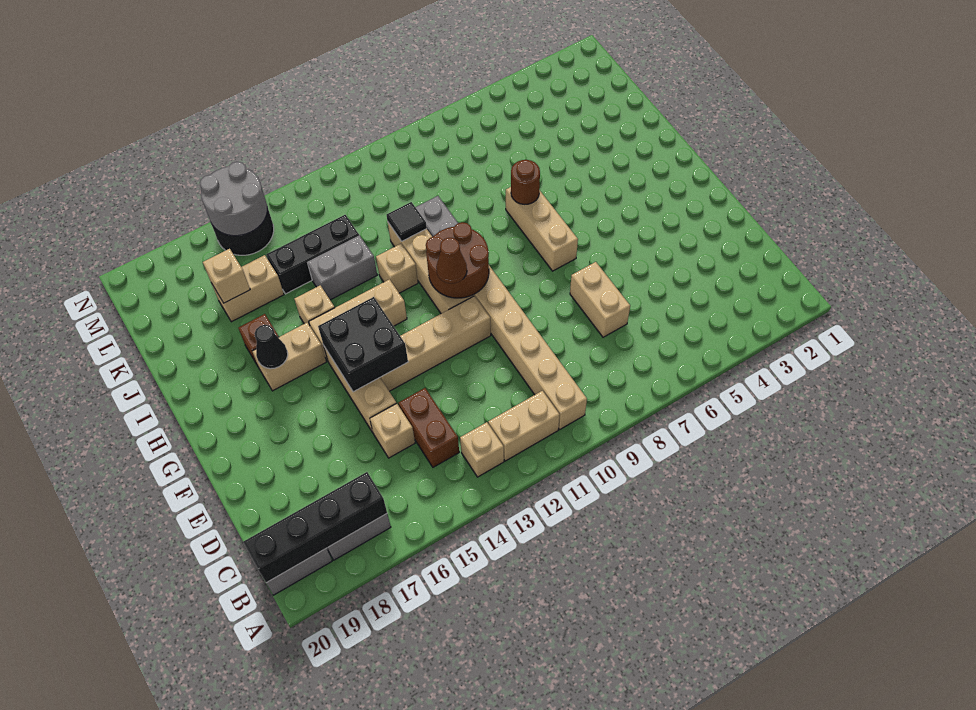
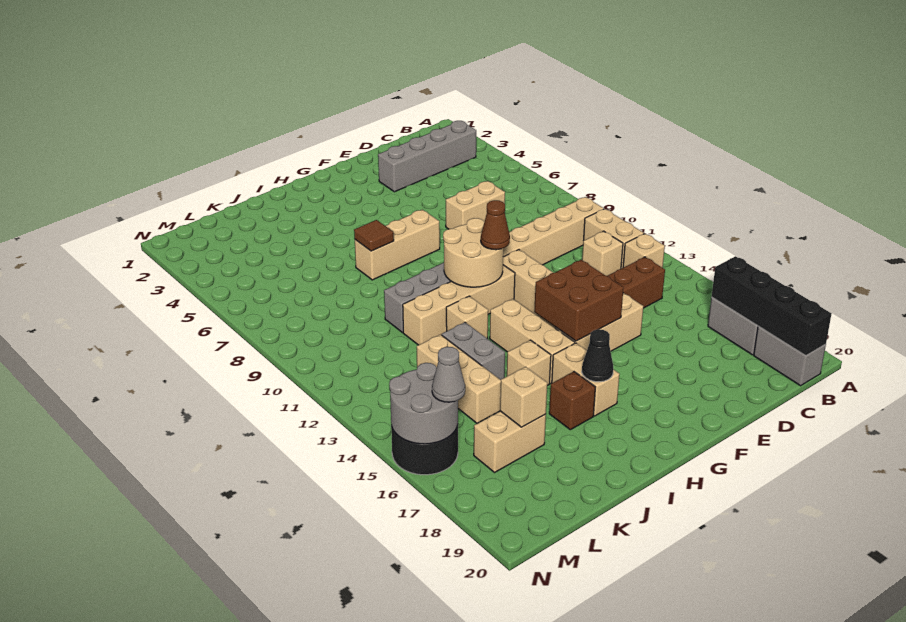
none -> grey 1x4 brick [378,121,476,192]
tan 1x1 brick [370,403,415,458] -> tan 1x1 brick moved to [582,231,623,276]
black 2x2 brick [318,297,408,392] -> brown 2x2 brick [534,260,624,341]
brown 2x2 round brick [426,222,489,298] -> tan 2x2 round brick [443,218,503,287]
brown 1x1 round brick [511,159,540,204] -> brown 1x1 tile [354,220,394,251]
black 1x1 tile [387,202,427,241] -> none
black 1x3 brick [266,215,359,294] -> tan 1x3 brick [417,334,501,423]
tan 1x2 brick [212,255,284,322] -> tan 1x2 brick turned to [474,411,546,472]
none -> grey 1x1 cone [432,347,465,402]

